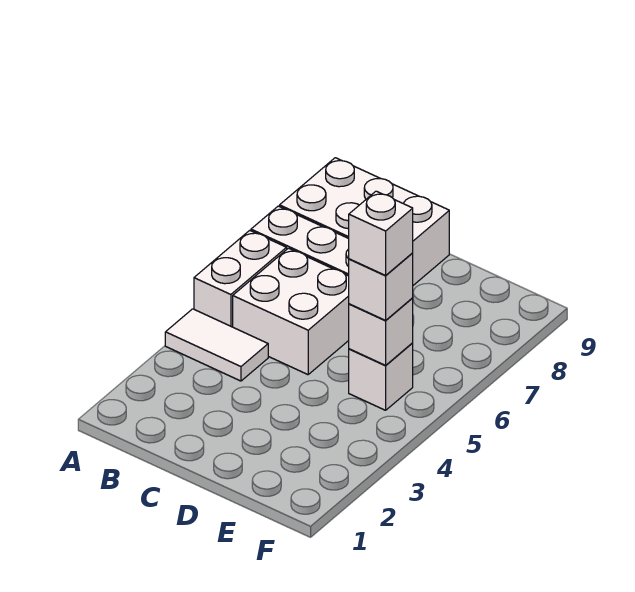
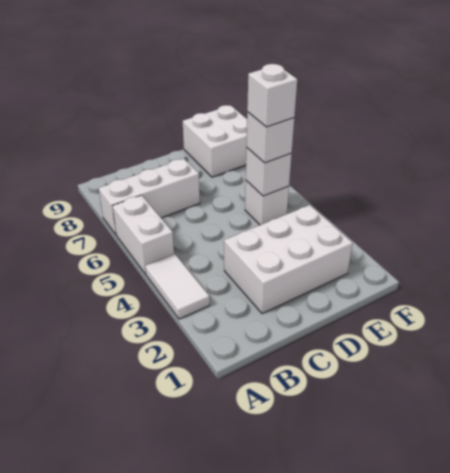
white 1x2 tile [165,309,268,381] -> white 1x2 tile turned to [145,254,210,319]
white 2x3 brick [280,158,449,285] -> white 2x3 brick moved to [224,205,353,314]
white 2x2 brick [233,248,349,375] -> white 2x2 brick moved to [183,105,247,177]

